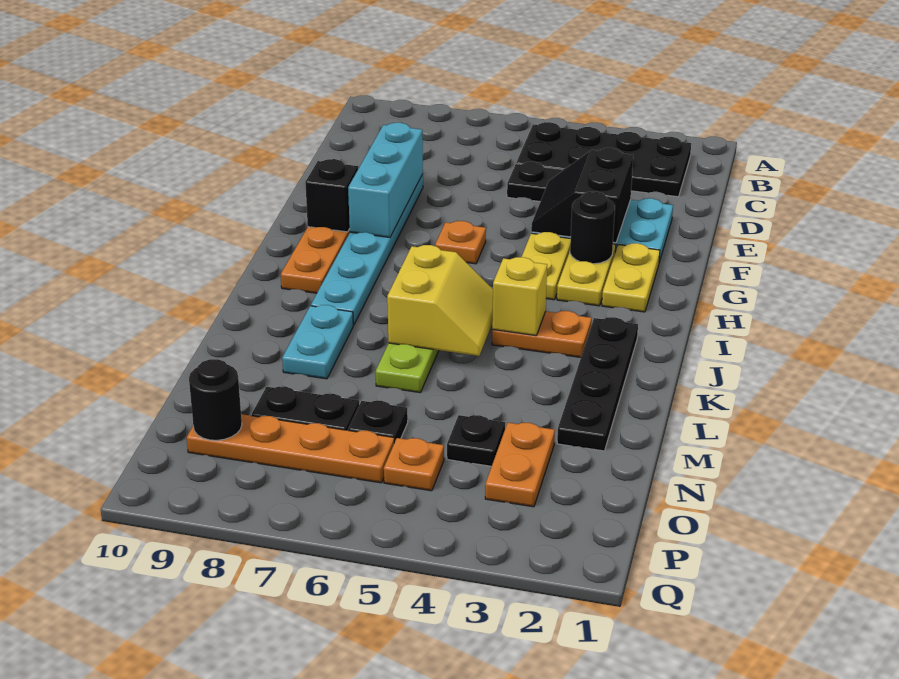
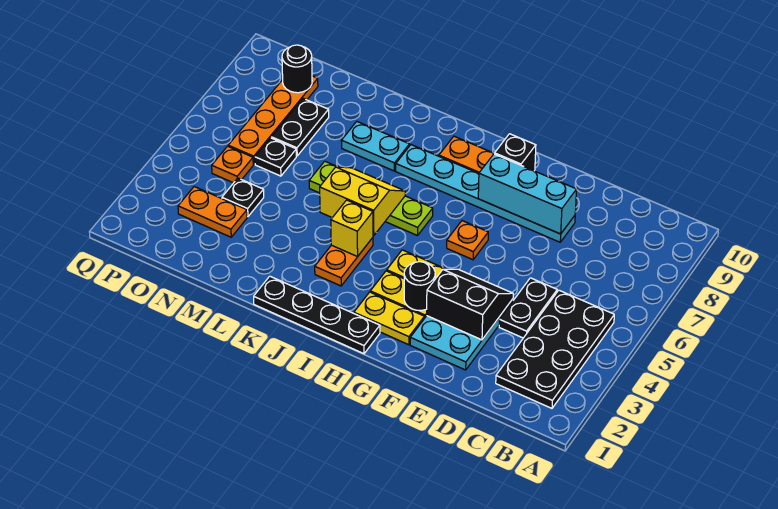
black 1x4 plate [557,317,638,451] -> black 1x4 plate moved to [254,276,380,354]
yellow 2x2 slope [387,245,493,356] -> yellow 2x2 slope turned to [320,167,405,236]

